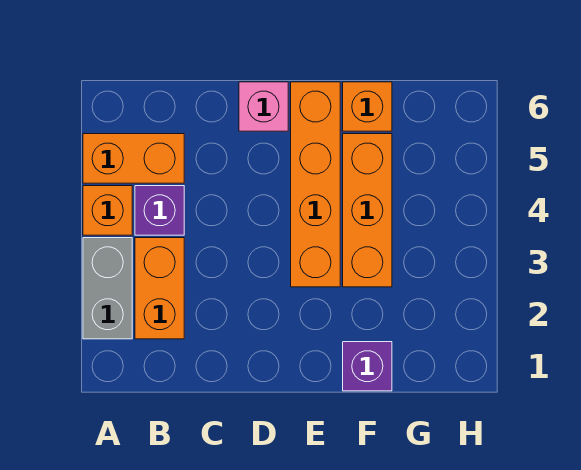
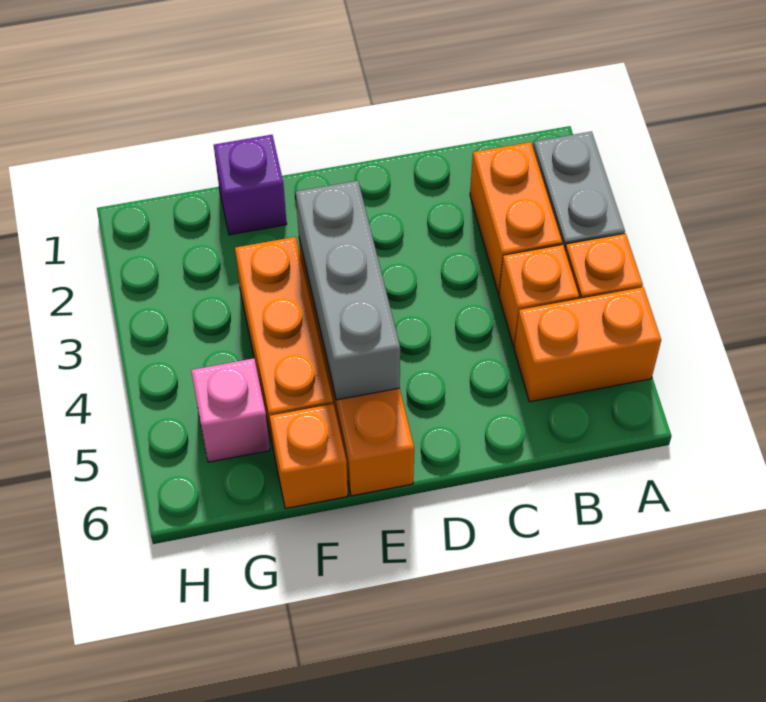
purple 1x1 brick [135,186,184,235] -> orange 1x1 brick [499,245,579,347]
pink 1x1 brick [239,82,288,131] -> pink 1x1 brick moved to [191,358,270,462]
none -> grey 1x3 brick [296,181,400,400]

